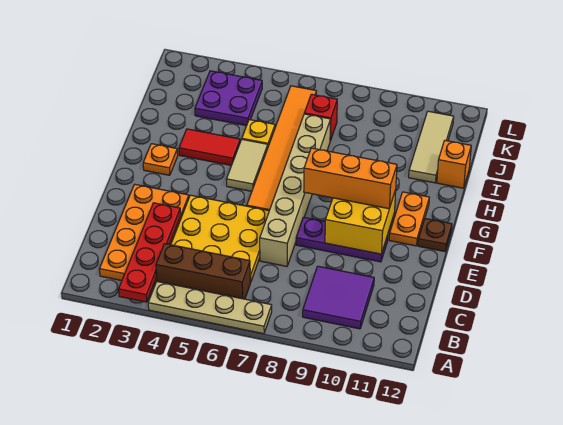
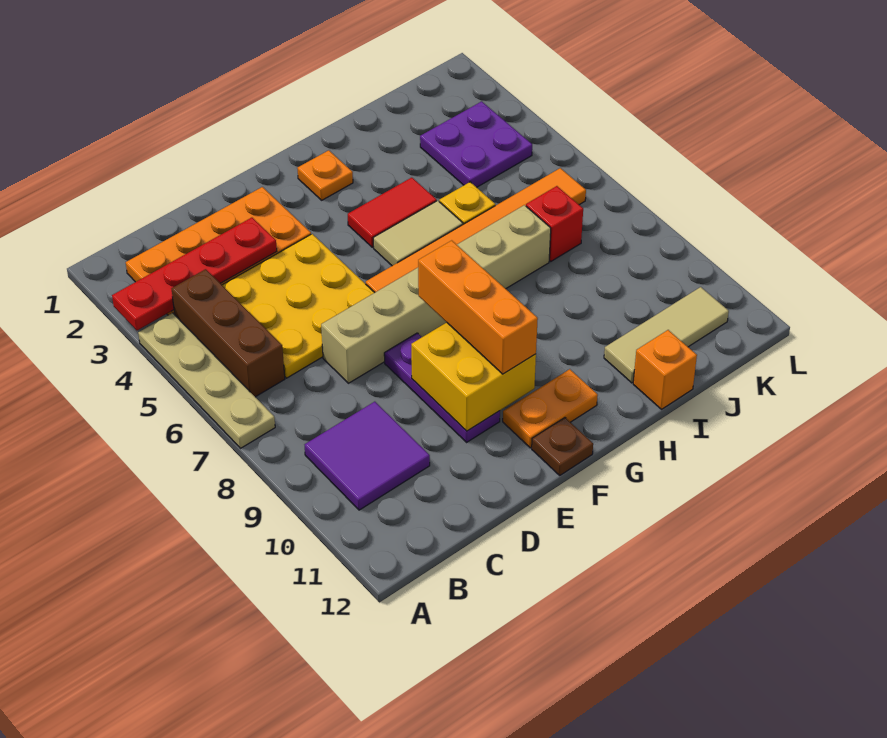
red 1x2 tile [179,129,240,165] -> red 1x2 tile turned to [348,178,437,247]

